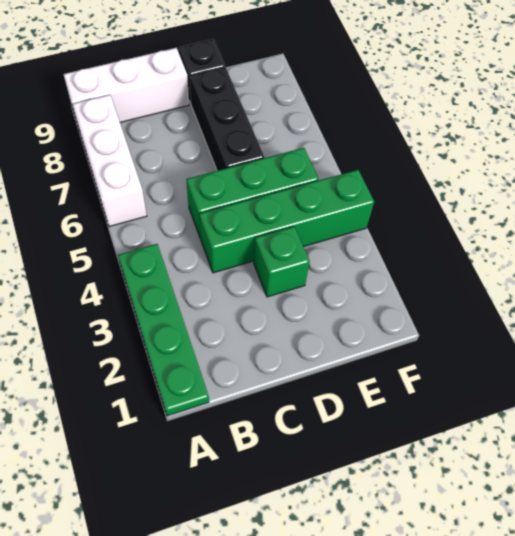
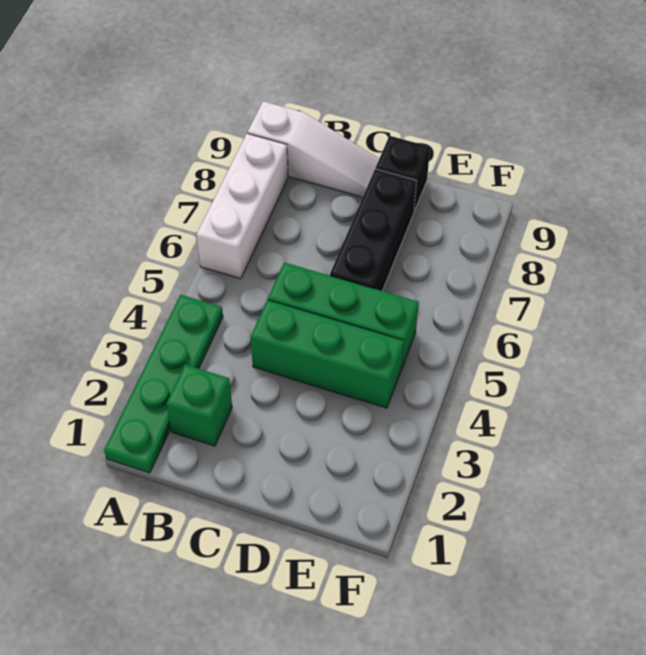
white 1x3 brick [64,48,189,124] -> white 1x3 slope [248,101,379,197]
green 1x4 brick [199,170,374,273] -> green 1x3 brick [251,300,404,408]
green 1x1 brick [254,226,310,297] -> green 1x1 brick moved to [166,365,232,446]

